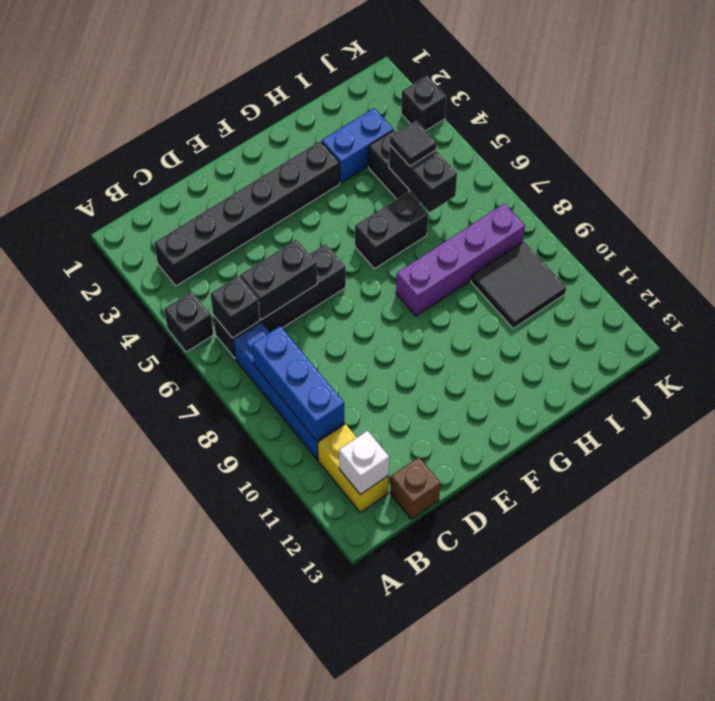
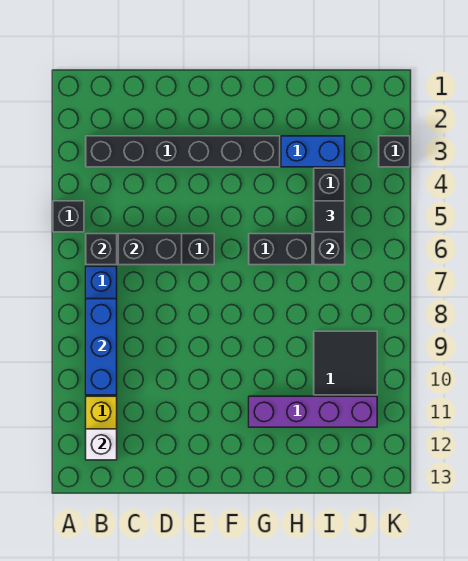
brown 1x1 brick [390,457,440,519] -> none
purple 1x4 brick [396,204,525,316] -> purple 1x4 brick moved to [249,396,377,427]

